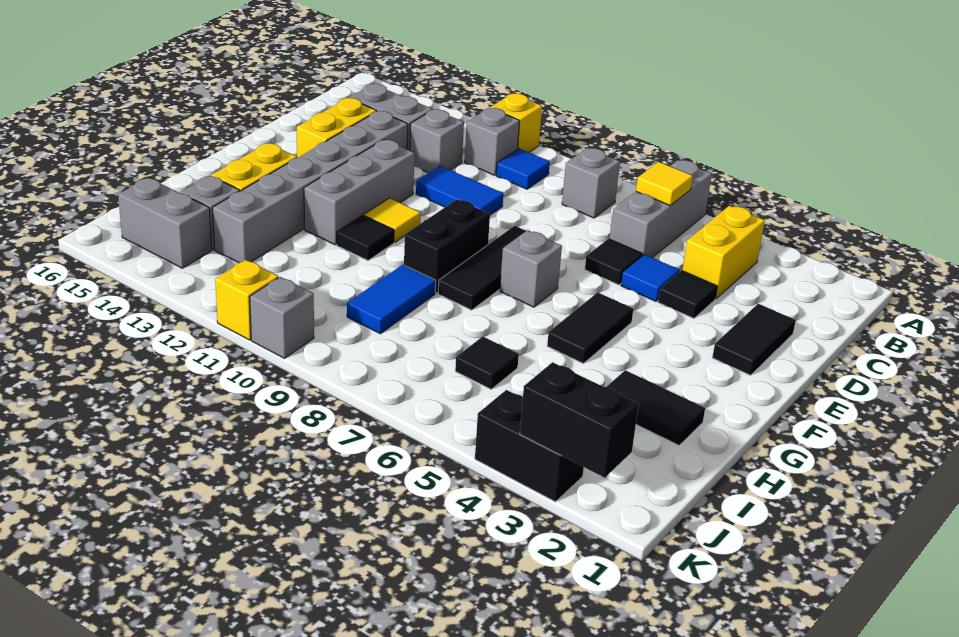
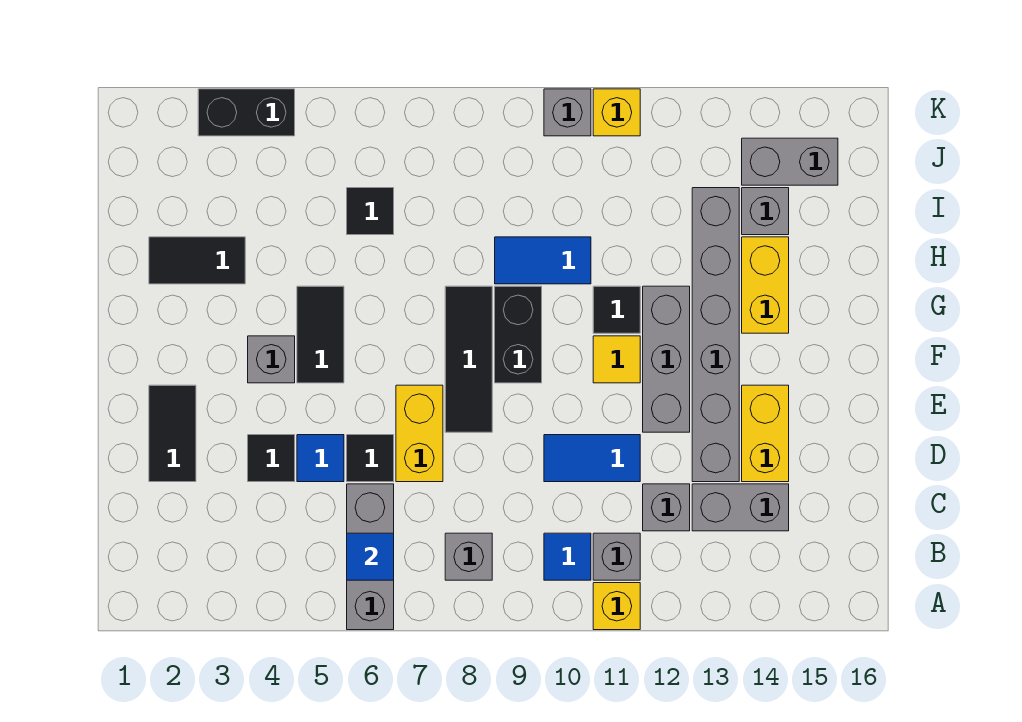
yellow 1x2 brick [682,206,765,299] -> yellow 1x2 brick moved to [396,385,443,482]
yellow 1x1 tile [636,162,693,206] -> blue 1x1 tile [347,533,394,580]
grey 1x1 brick [500,230,562,307] -> grey 1x1 brick moved to [248,336,295,383]
blue 1x2 tile [347,265,436,334] -> blue 1x2 tile turned to [495,237,591,284]
black 1x2 brick [520,362,639,478] -> none

